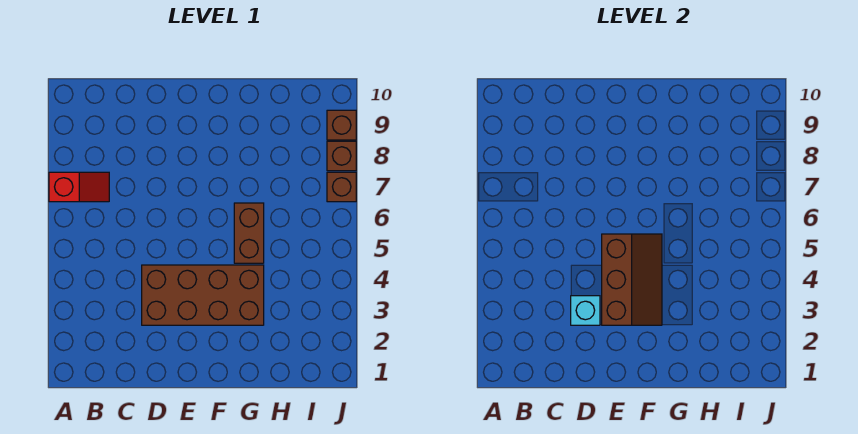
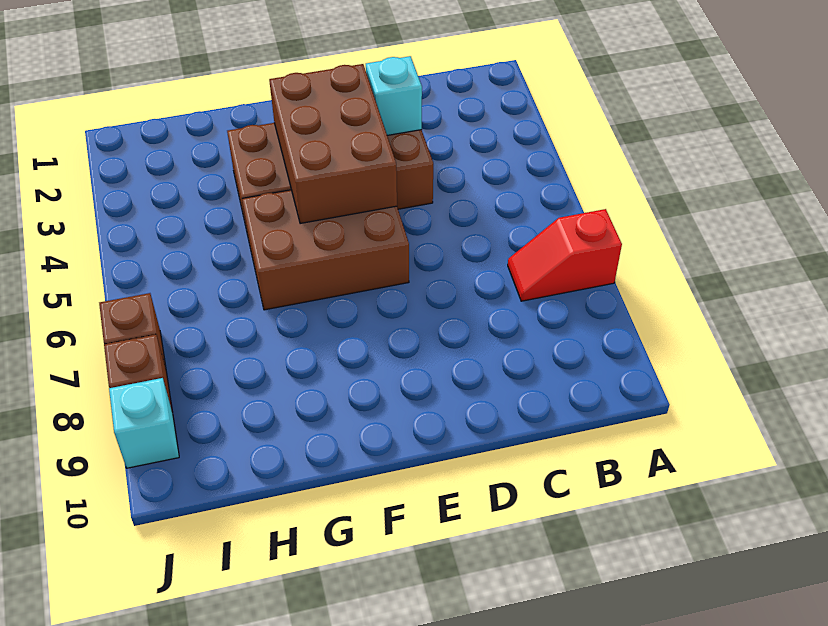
brown 2x3 slope [602,234,662,325] -> brown 2x3 brick [269,64,397,224]
brown 1x2 brick [234,203,264,263] -> brown 2x3 brick [242,190,409,310]
brown 1x1 brick [327,110,356,140] -> cyan 1x1 brick [109,378,179,468]

